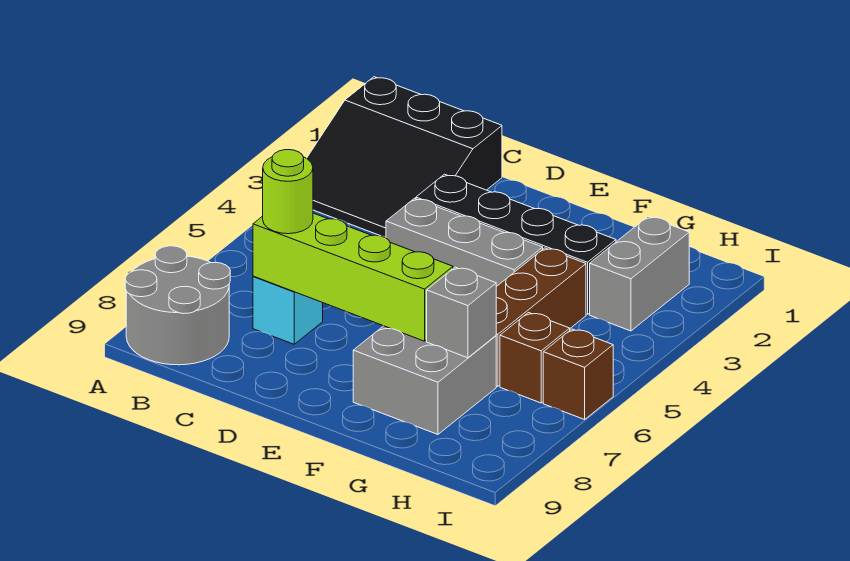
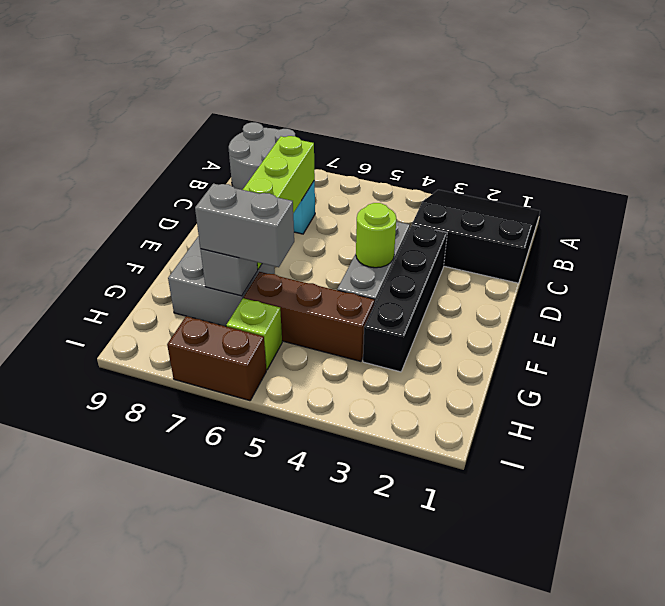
black 3x3 slope [307,77,502,237] -> black 3x3 slope turned to [412,190,540,283]
lime 1x1 round brick [263,150,313,234] -> lime 1x1 round brick moved to [356,203,396,268]
grey 1x2 brick [590,217,689,331] -> grey 1x2 brick moved to [195,184,294,267]
brown 1x1 brick [500,313,570,403] -> lime 1x1 brick [226,298,282,370]
brown 1x1 brick [543,329,613,419] -> brown 1x2 brick [167,316,266,401]

